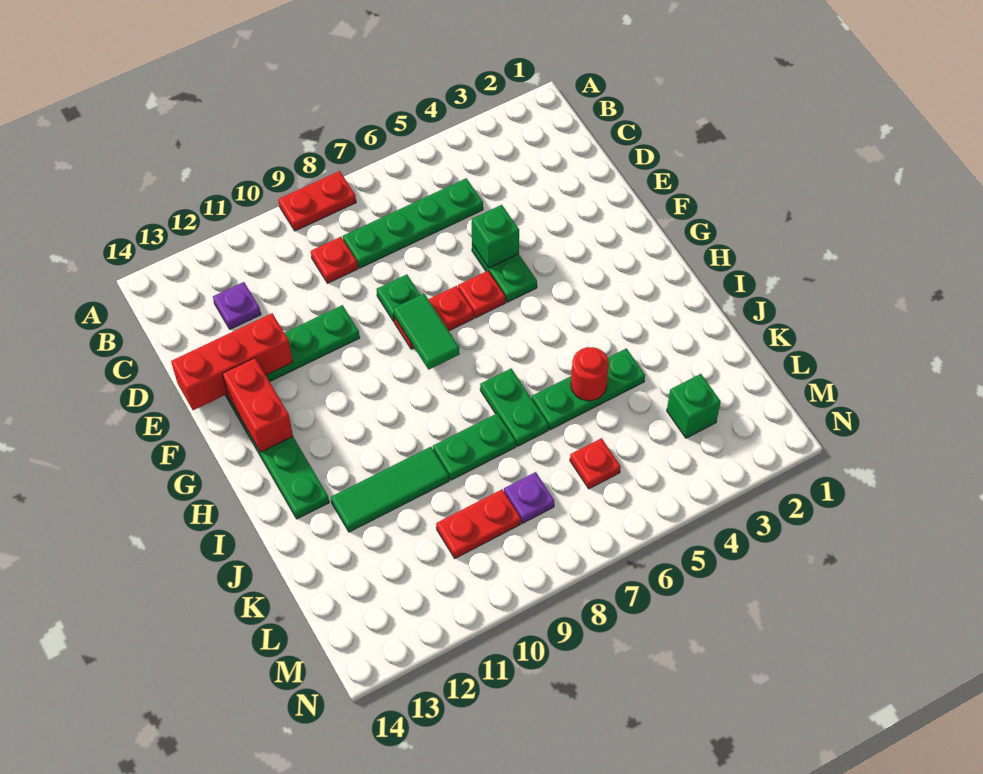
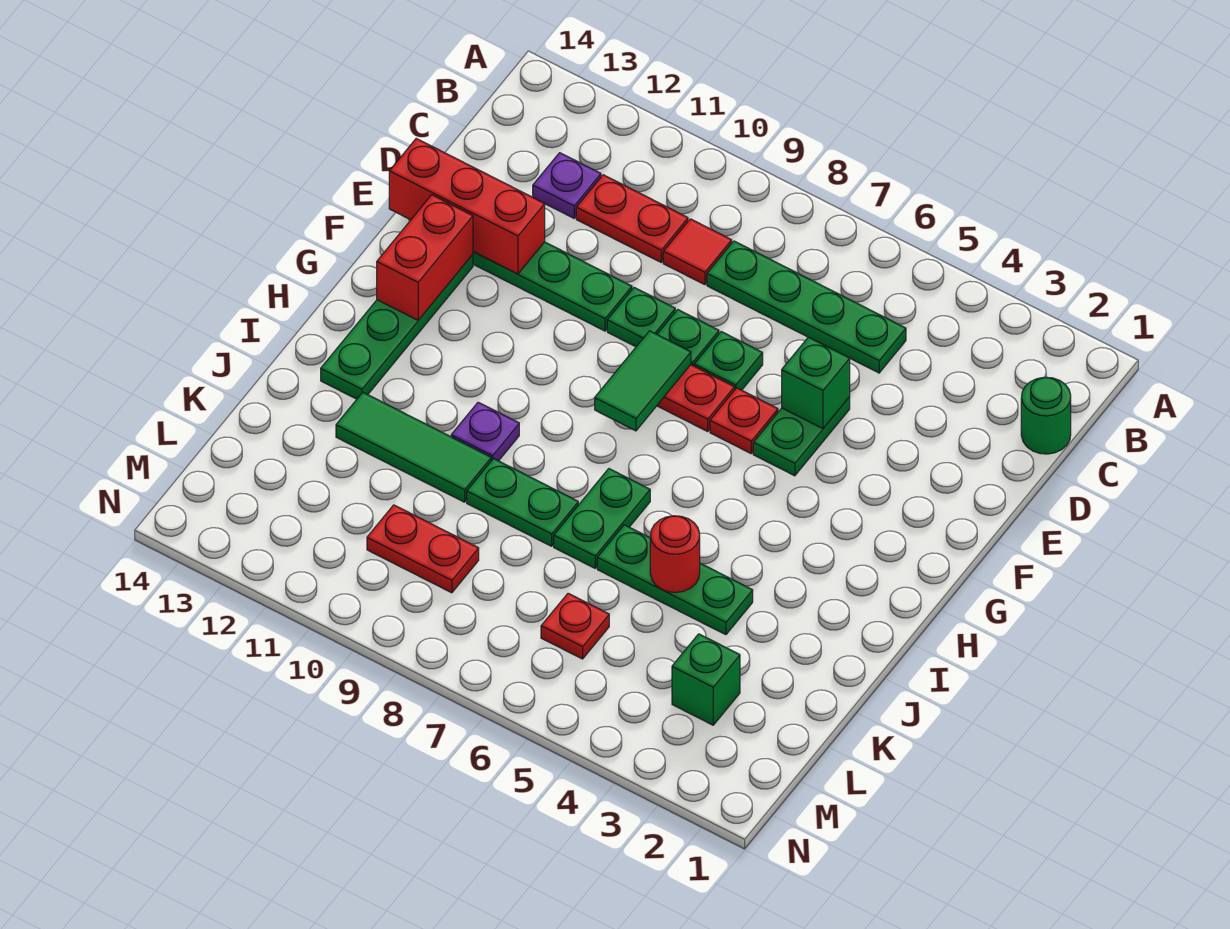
red 1x2 plate [278,171,356,231] -> red 1x2 plate moved to [576,175,688,262]
none -> green 1x1 round brick [1021,377,1071,454]
red 1x1 plate [311,237,358,283] -> red 1x1 tile [663,219,732,285]
none -> green 1x1 plate [694,332,763,390]
none -> green 1x1 plate [607,288,675,347]
purple 1x1 plate [504,472,554,523] -> purple 1x1 plate moved to [451,402,519,461]

